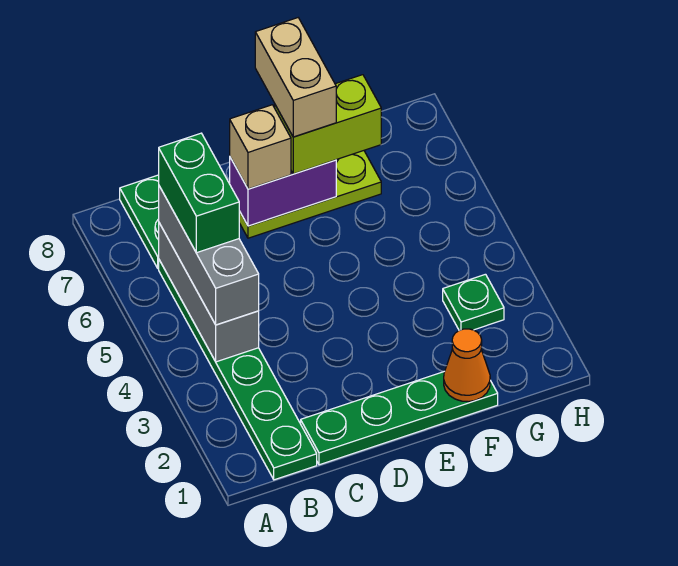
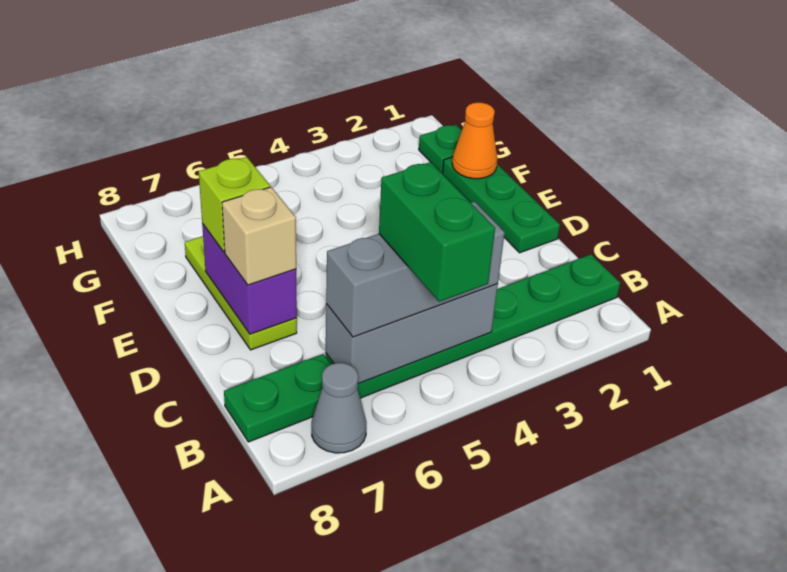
none -> grey 1x1 cone [312,363,366,453]
green 1x2 brick [159,133,239,253] -> green 1x2 brick turned to [379,162,495,302]
green 1x4 plate [301,371,498,465] -> green 1x3 plate [443,157,560,253]
lime 1x2 brick [275,75,381,174] -> lime 1x1 brick [199,157,270,252]
tan 1x2 brick [255,18,336,137] -> none
green 1x1 plate [443,274,504,330] -> green 1x1 plate moved to [419,125,462,173]

